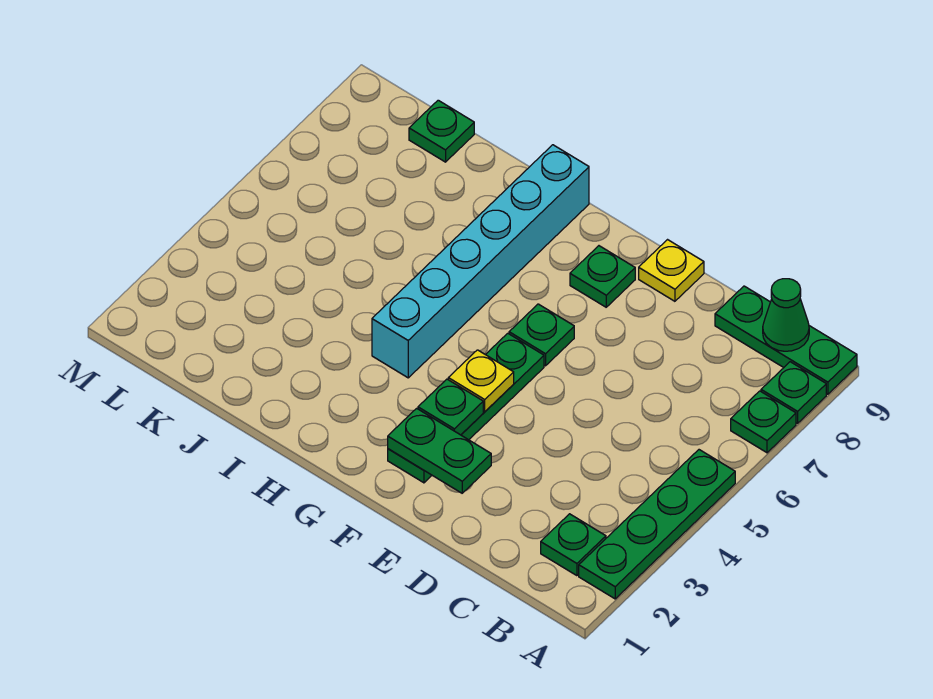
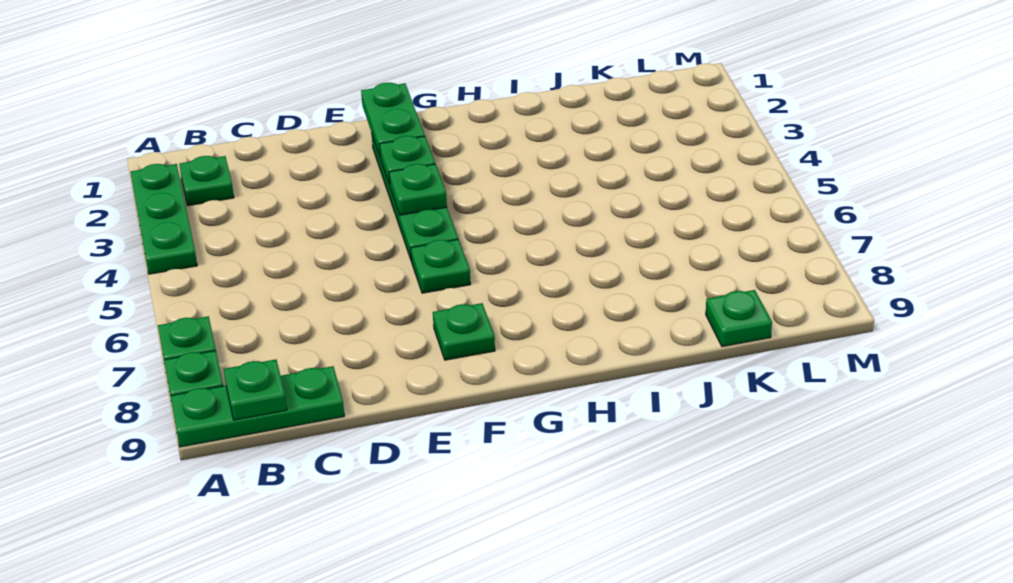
green 1x4 plate [579,450,735,599] -> green 1x3 plate [130,164,197,274]
green 1x1 cone [763,279,809,351] -> green 1x1 plate [224,360,287,420]
green 1x2 plate [388,408,491,493] -> green 1x2 plate turned to [361,83,425,156]
yellow 1x1 plate [639,240,704,301] -> none
yellow 1x1 plate [448,350,514,412] -> green 1x1 plate [389,164,447,215]
cyan 1x6 brick [372,145,589,378] -> none

